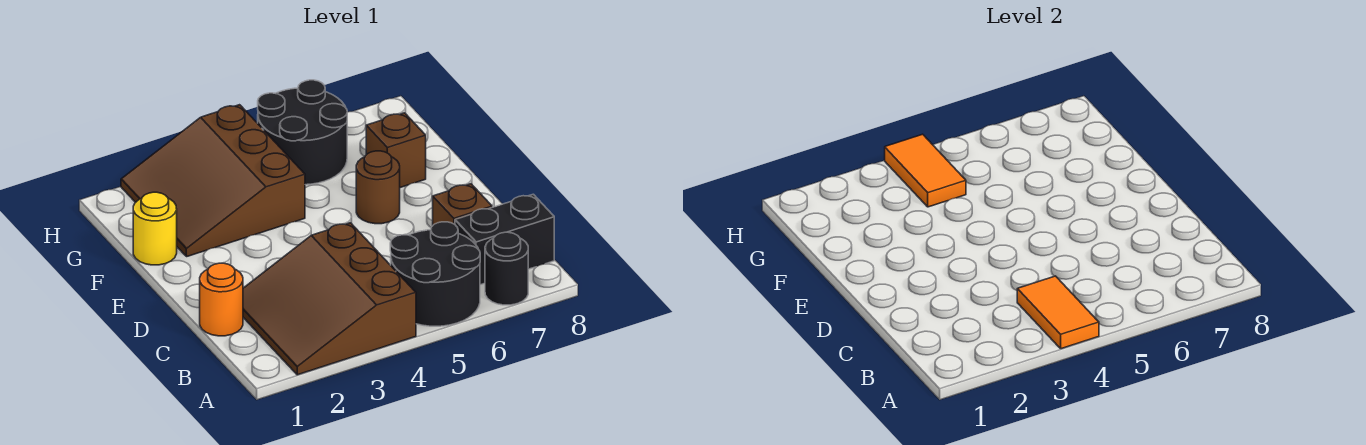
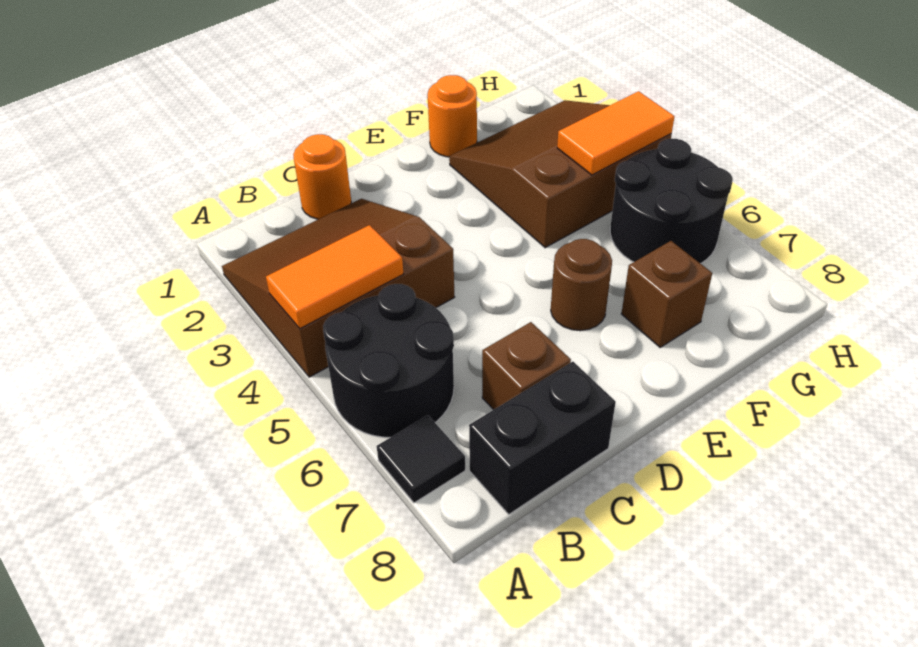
black 1x1 round brick [485,232,528,305] -> black 1x1 tile [377,416,465,503]
black 1x2 brick [455,194,554,285] -> black 1x2 brick turned to [469,362,616,514]
yellow 1x1 round brick [133,192,177,265] -> orange 1x1 round brick [428,75,477,157]

